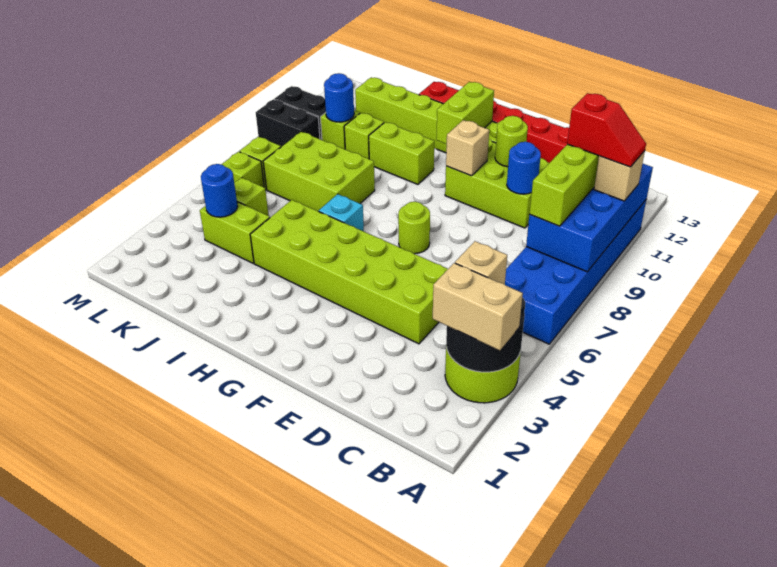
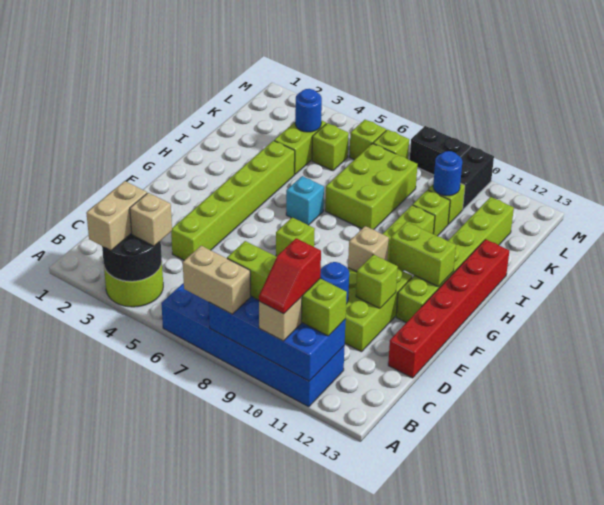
none -> tan 1x2 brick [183,246,250,314]
lime 2x6 brick [250,200,448,344] -> lime 1x6 brick [171,141,295,260]
lime 1x1 round brick [495,116,528,167] -> lime 1x1 brick [356,255,398,308]
lime 1x1 round brick [398,202,430,254] -> lime 1x1 brick [276,217,315,257]
black 1x2 brick [256,99,320,147] -> black 1x2 brick turned to [410,126,470,175]

